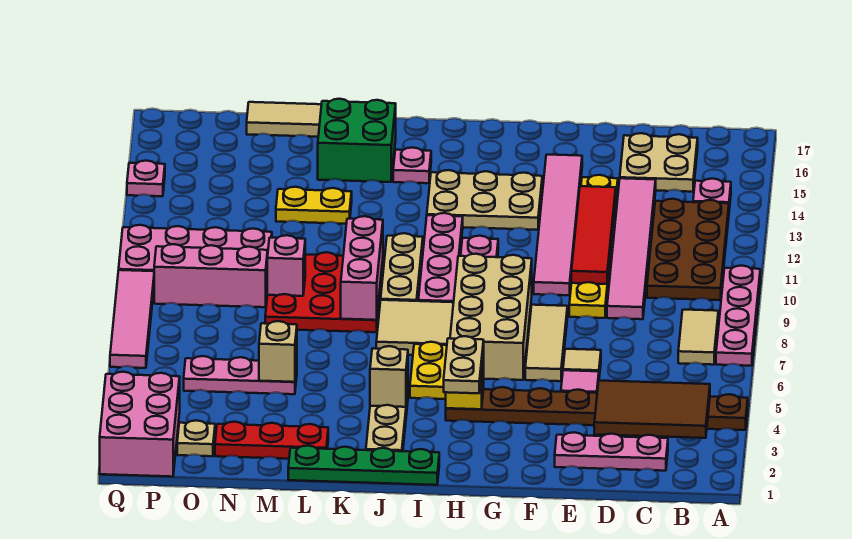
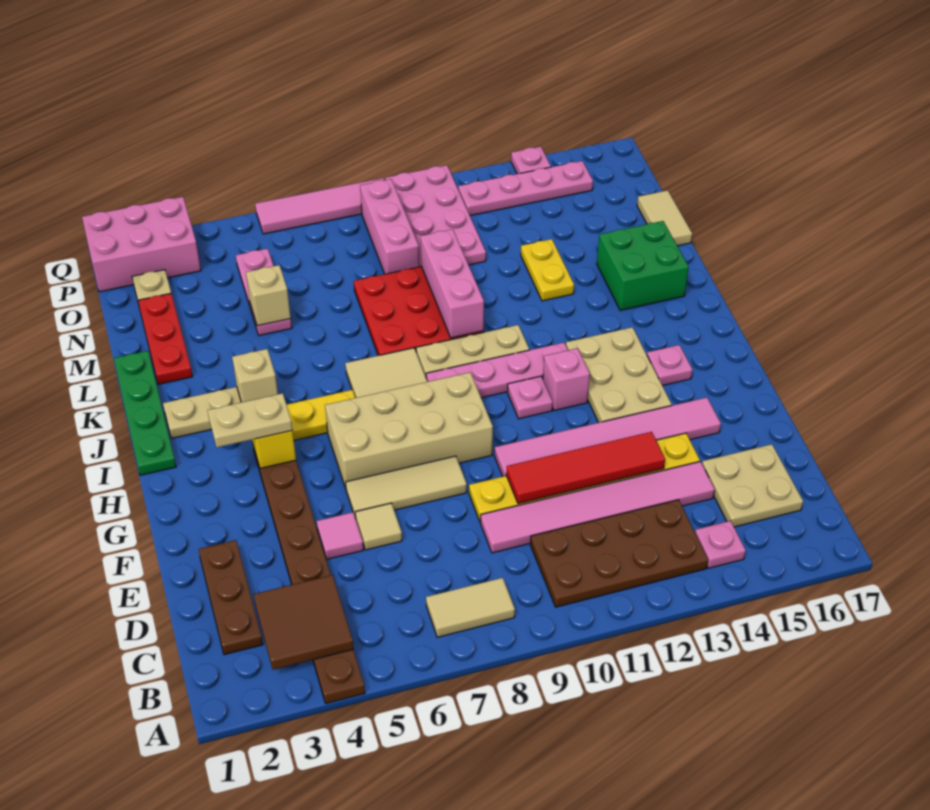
pink 1x4 plate [716,266,760,366] -> pink 1x4 plate moved to [458,161,593,216]
brown 2x3 tile [594,381,710,438] -> brown 2x2 tile [254,575,353,670]
pink 1x3 plate [555,432,668,471] -> brown 1x3 plate [199,540,263,655]
pink 1x1 plate [393,148,431,183] -> pink 1x1 plate moved to [647,345,692,386]
pink 1x3 brick [341,216,383,320] -> pink 1x3 brick turned to [421,229,484,338]
pink 1x1 brick [267,235,305,296] -> pink 1x1 brick moved to [543,348,590,411]

